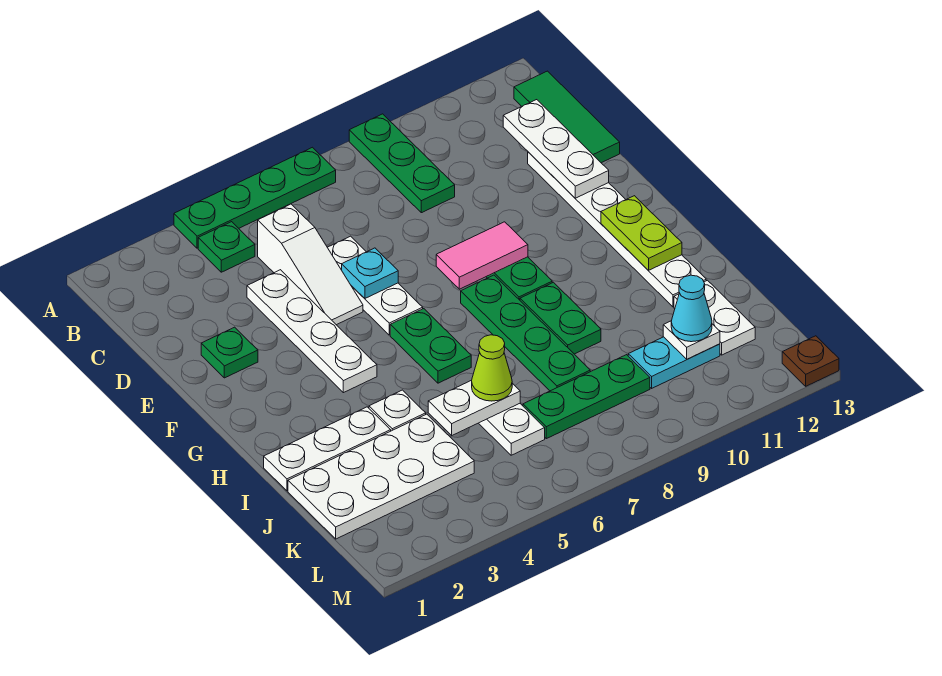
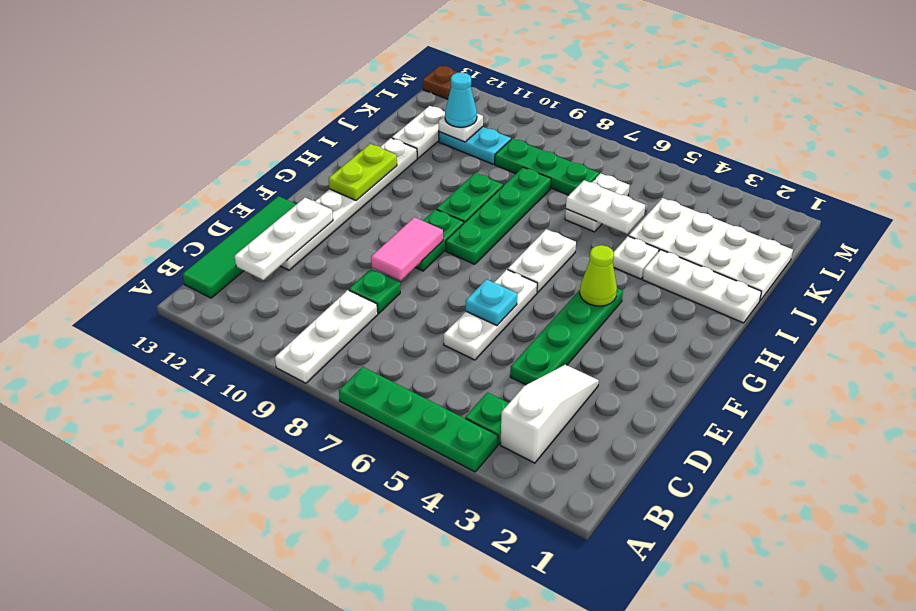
green 1x3 plate [349,114,455,213] -> white 1x3 plate [275,290,378,383]
green 1x3 tile [514,71,620,163] -> green 1x4 tile [182,196,296,298]
white 1x3 slope [258,204,363,325] -> white 1x3 slope moved to [500,365,599,463]
white 1x4 plate [247,270,377,393] -> green 1x4 plate [510,288,623,385]
green 1x1 plate [201,327,258,378] -> green 1x1 plate moved to [349,269,400,313]
pink 1x2 tile [436,222,528,289] -> pink 1x2 tile turned to [371,217,443,281]
green 1x2 plate [390,309,471,383] -> white 1x2 plate [508,229,576,293]
lime 1x1 cone [472,335,512,401] -> lime 1x1 cone moved to [580,245,617,306]

